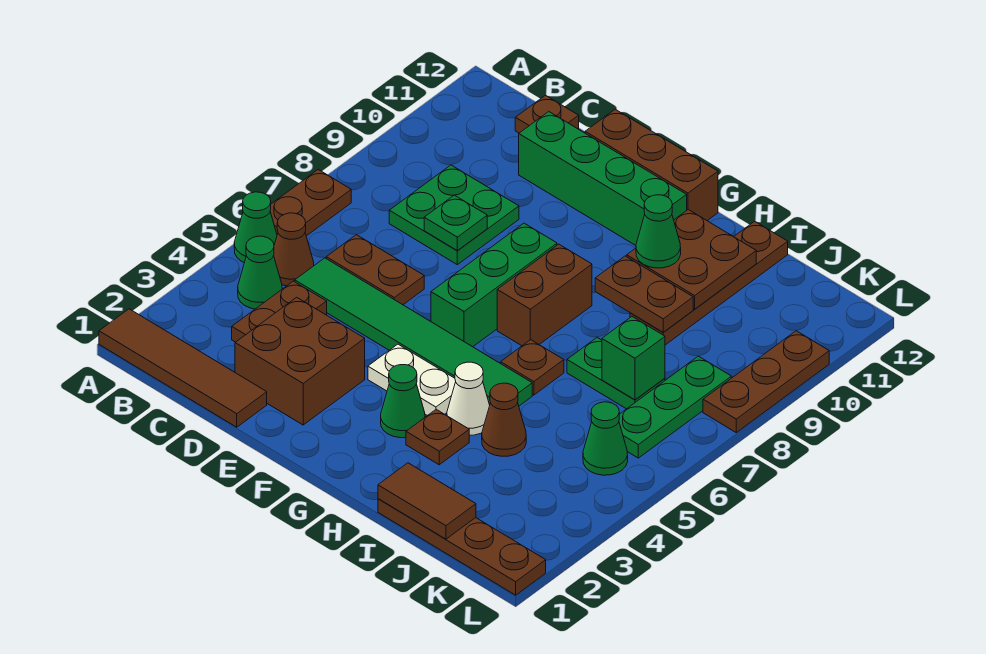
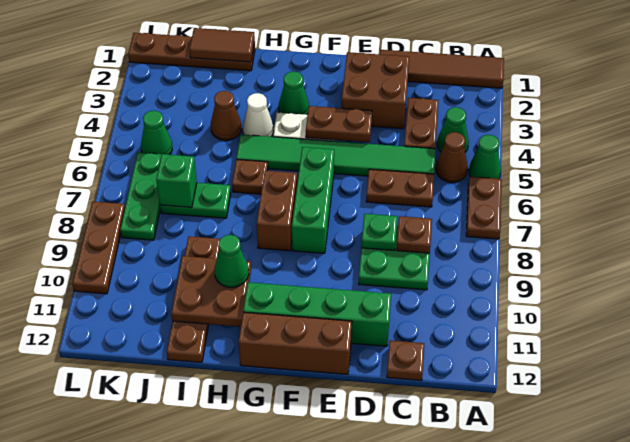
brown 1x1 plate [406,409,469,465] -> brown 1x1 plate moved to [396,216,432,253]
brown 1x2 plate [595,256,693,332] -> brown 1x2 plate moved to [306,106,372,142]

